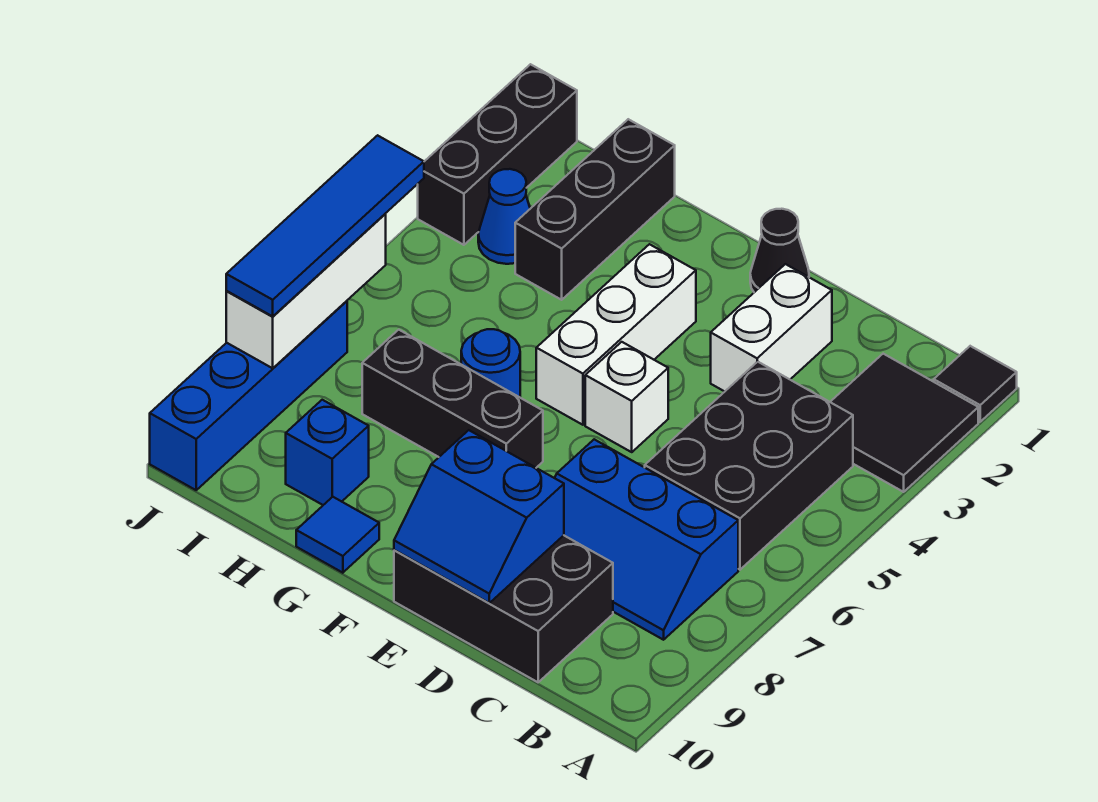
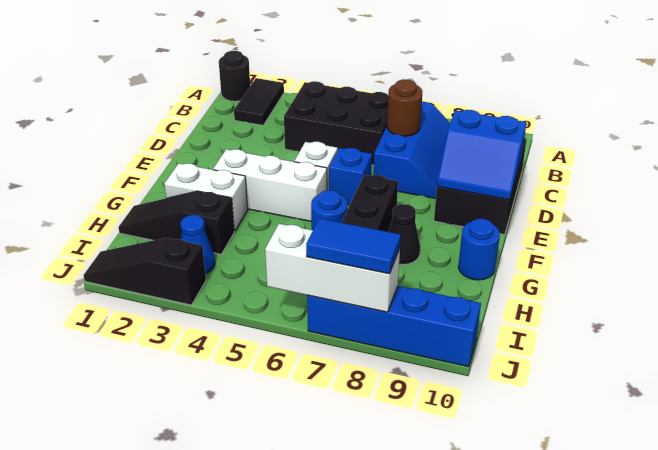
black 1x1 tile [934,346,1017,422] -> black 1x1 round brick [219,51,250,101]
black 2x2 tile [831,354,978,492] -> black 1x2 tile [234,78,284,125]
none -> brown 1x1 round brick [387,79,422,136]
white 1x2 brick [711,264,832,391] -> white 1x2 brick moved to [164,163,247,231]
blue 2x2 slope [394,430,564,603] -> blue 2x2 slope turned to [437,110,527,200]
black 1x1 cone [750,209,809,292] -> black 1x1 cone moved to [389,204,420,265]
blue 1x1 tile [296,497,379,573] -> blue 1x1 round brick [458,219,500,280]
black 1x3 brick [515,119,675,300] -> black 1x3 slope [118,191,234,254]
blue 1x1 brick [286,400,369,505] -> blue 1x1 brick moved to [329,148,372,205]
black 1x3 brick [418,64,577,245] -> black 1x3 slope [83,238,206,305]
blue 1x4 tile [226,135,424,316] -> blue 1x2 tile [306,218,401,274]

